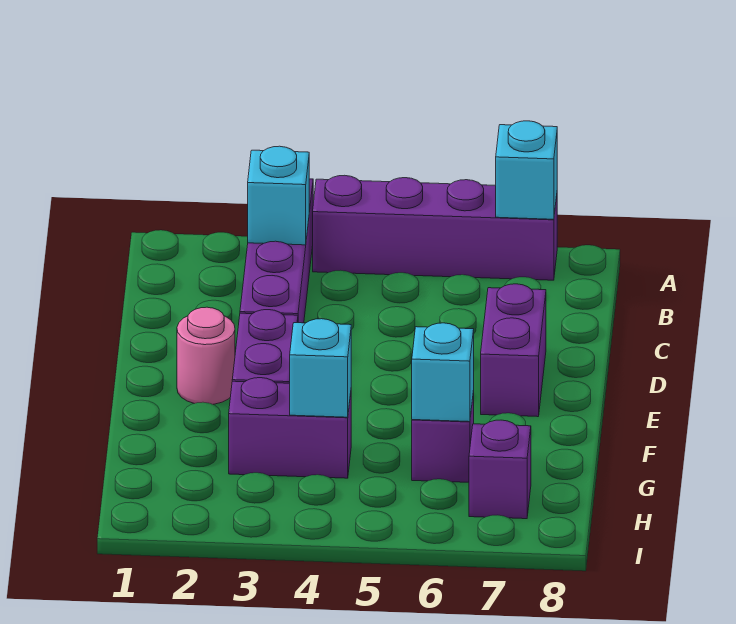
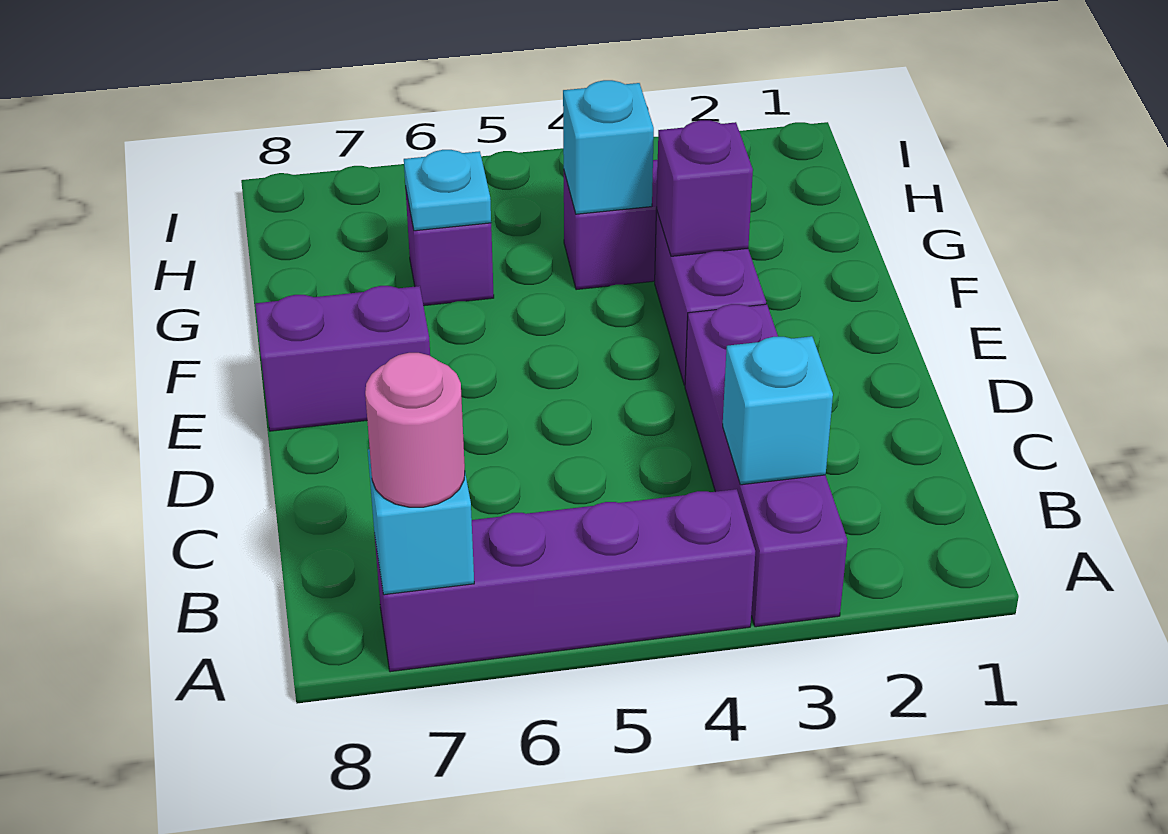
purple 1x2 brick [481,284,546,417] -> purple 1x2 brick turned to [255,286,430,431]
pink 1x1 round brick [177,307,235,404] -> pink 1x1 round brick moved to [365,353,465,507]
cyan 1x1 brick [412,323,474,422] -> cyan 1x1 plate [404,150,491,231]
purple 1x1 brick [469,420,531,519] -> purple 1x1 brick moved to [656,120,753,256]

